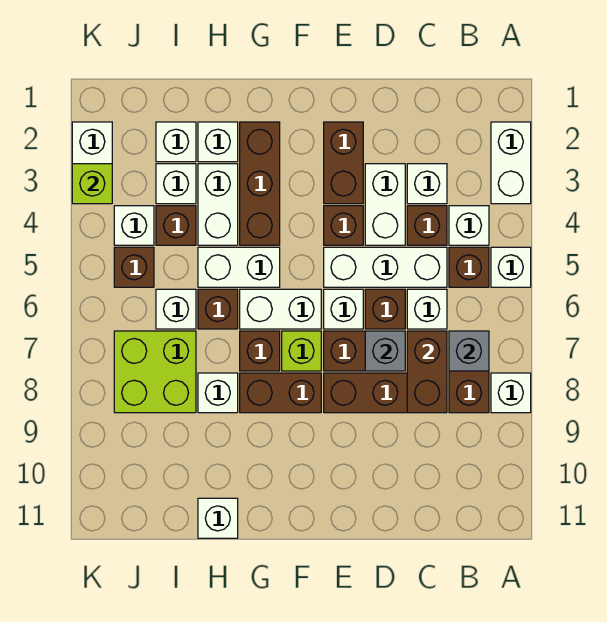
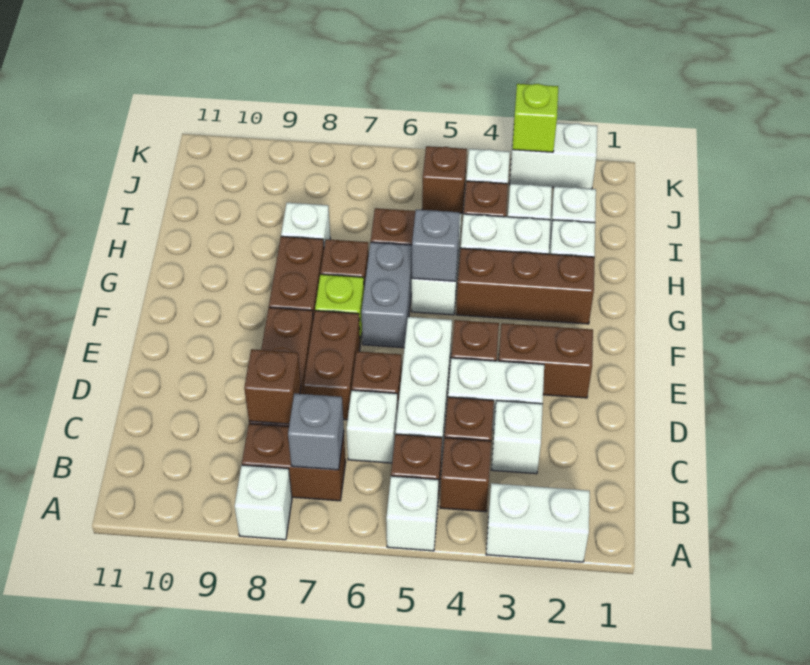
white 1x1 brick [449,206,489,245] -> brown 1x1 brick [440,438,491,512]
brown 1x2 brick [407,331,447,413] -> brown 1x1 brick [244,349,301,424]
grey 1x1 brick [365,331,405,371] -> grey 1x1 brick moved to [412,209,460,281]
white 1x1 brick [324,289,363,329] -> none
white 1x2 brick [240,289,321,329] -> grey 1x2 brick [361,242,412,348]
white 1x1 brick [198,498,238,538] -> none
white 1x1 brick [156,289,196,329] -> none
lime 2x2 brick [114,331,196,413] -> none

